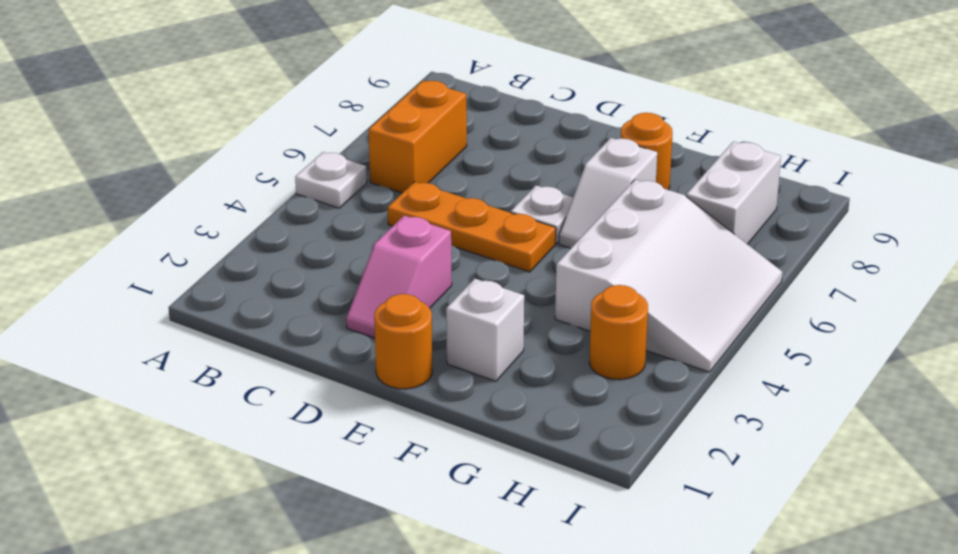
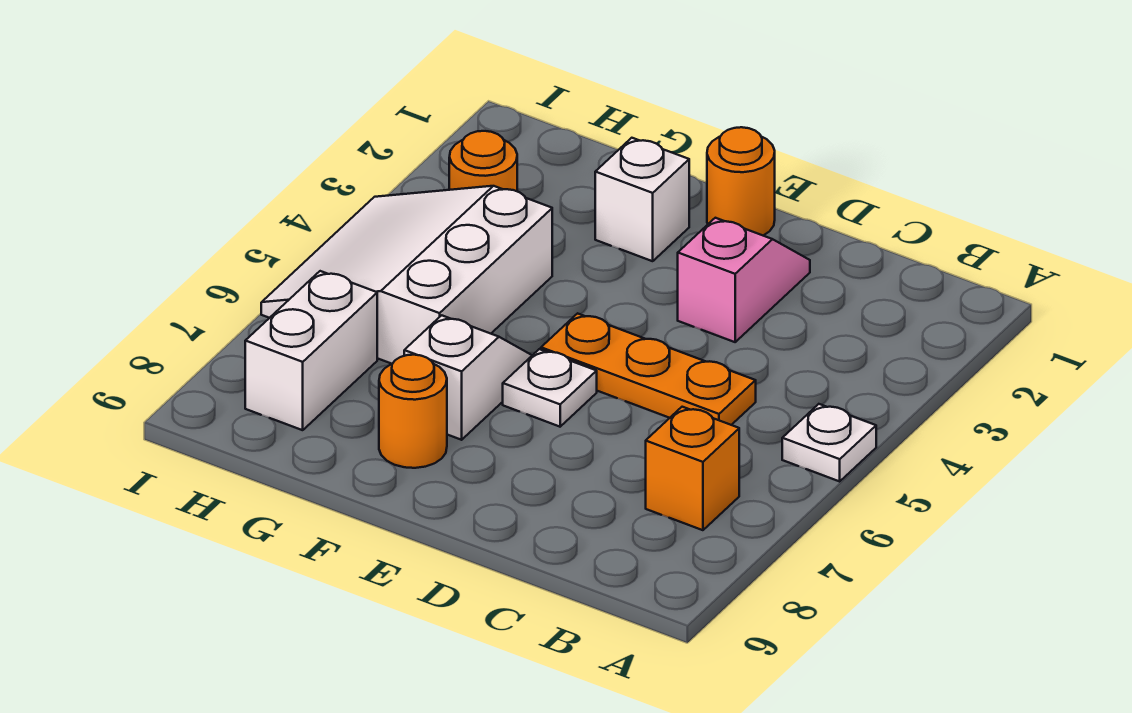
orange 1x2 brick [369,81,467,193] -> orange 1x1 brick [646,407,739,530]

